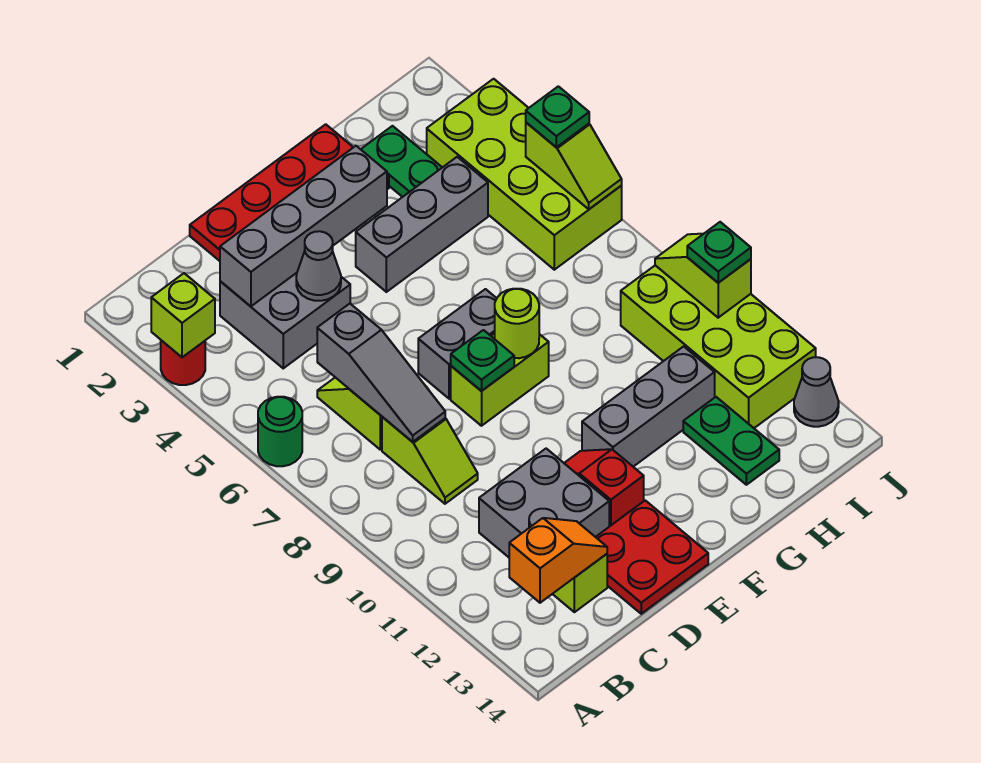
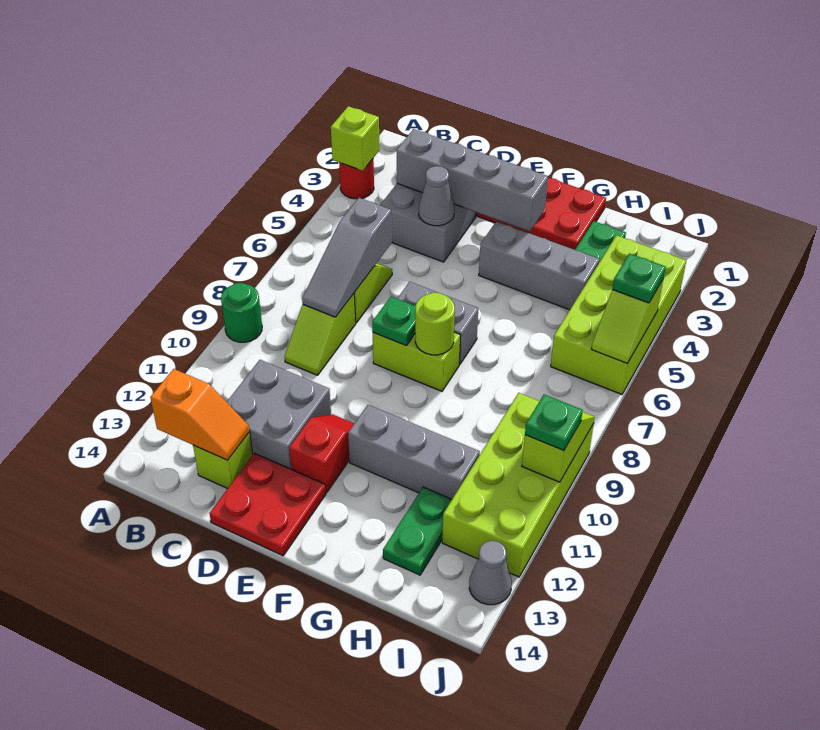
green 1x1 round brick [258,397,302,466] -> green 1x1 round brick moved to [221,283,262,342]

